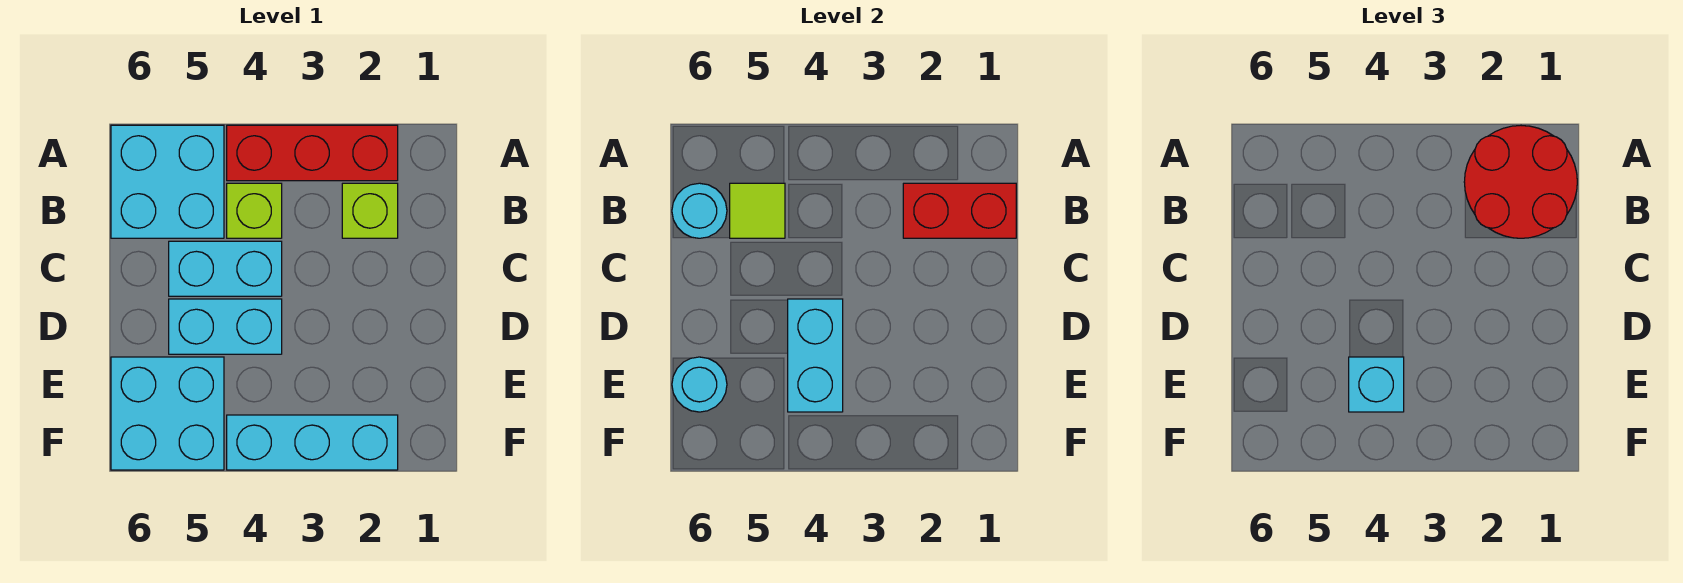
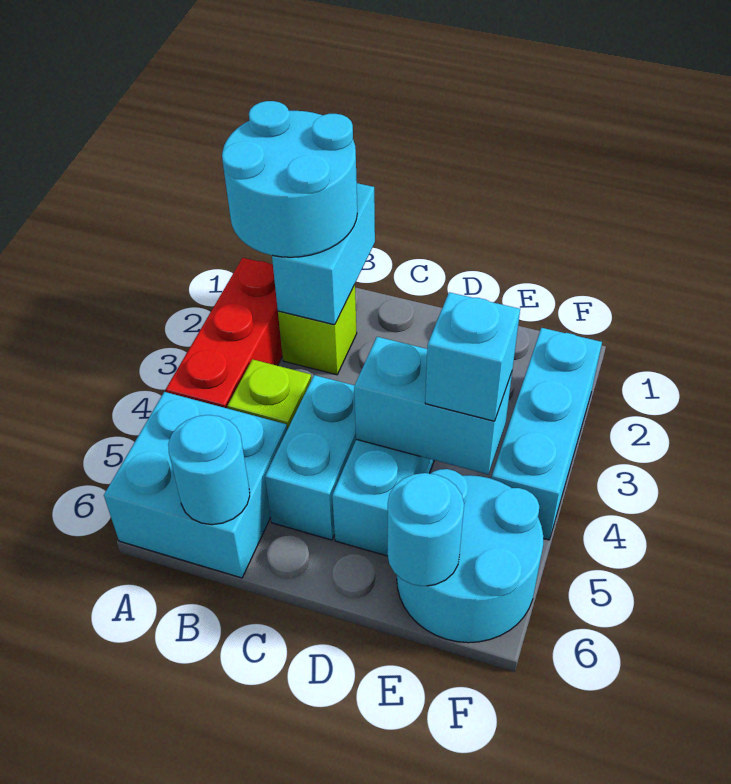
red 2x2 round brick [1464,126,1577,238] -> cyan 2x2 round brick [222,101,357,257]
red 1x2 brick [903,183,1016,238] -> cyan 1x2 brick [272,183,375,325]
lime 1x1 tile [730,183,785,238] -> none
cyan 2x2 brick [111,357,224,470] -> cyan 2x2 round brick [397,469,543,643]

